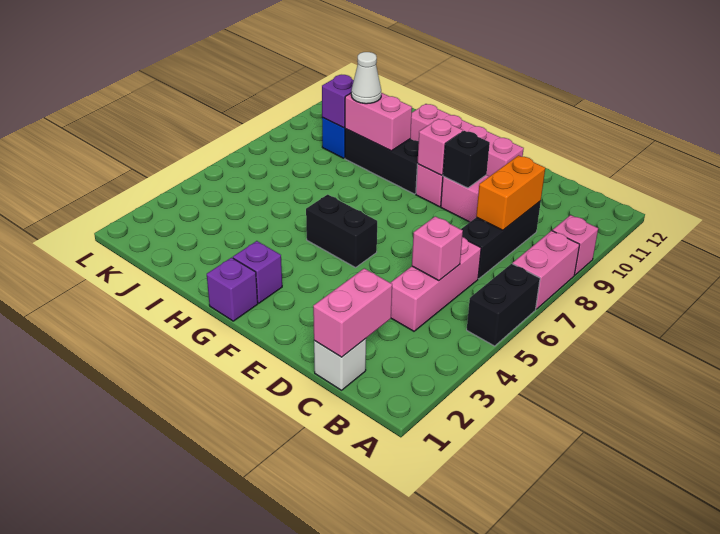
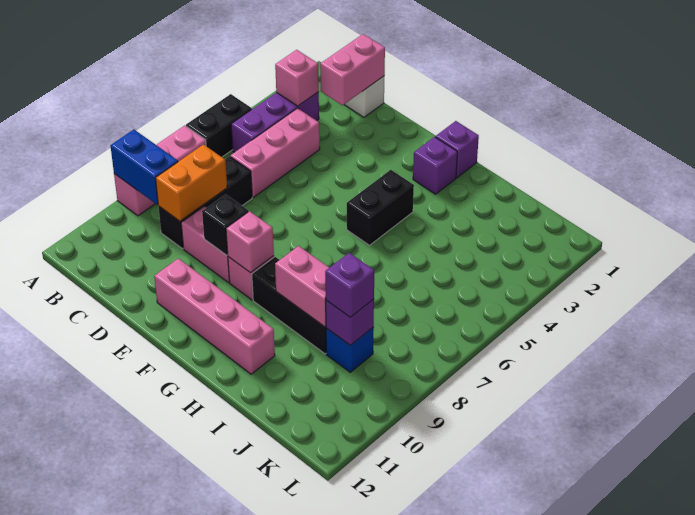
none -> blue 1x2 brick [110,130,178,204]
none -> purple 1x3 brick [231,92,319,152]
pink 1x1 brick [412,216,463,281] -> pink 1x1 brick moved to [275,50,319,106]
black 1x2 brick [306,195,377,268] -> black 1x2 brick turned to [347,170,414,245]
white 1x1 cone [351,52,381,104] -> none
none -> purple 1x1 brick [325,253,374,317]

